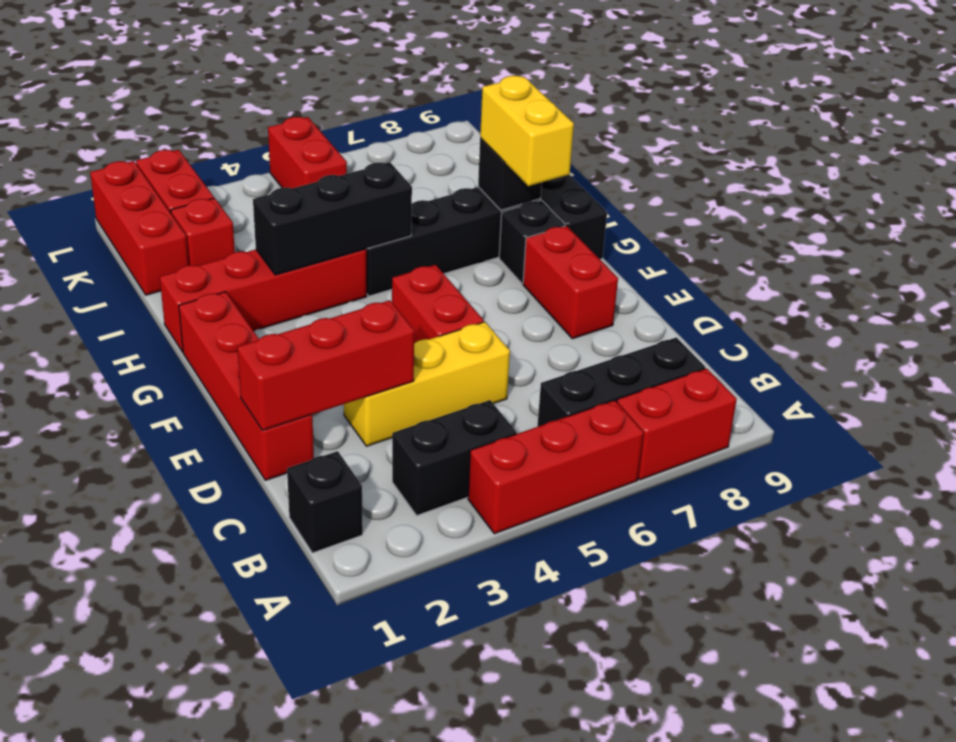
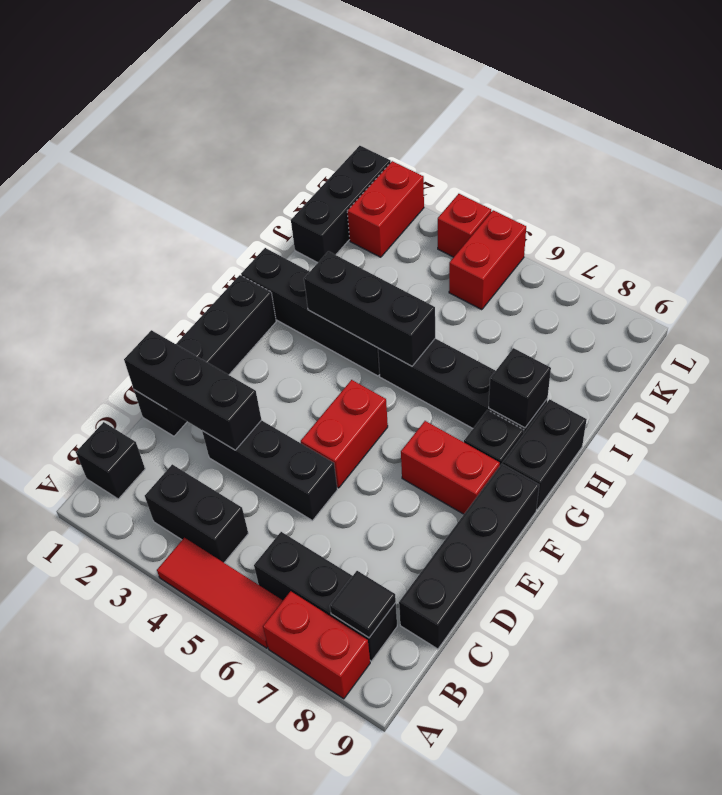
red 1x3 brick [468,400,644,534] -> red 1x3 tile [157,538,283,648]
none -> black 1x1 tile [330,571,396,638]
none -> black 1x4 brick [399,464,539,649]
red 1x4 brick [179,292,314,480] -> black 1x4 brick [134,275,276,436]
red 1x3 brick [237,300,414,430] -> black 1x3 brick [124,330,261,450]
yellow 1x3 brick [344,322,510,446] -> black 1x3 brick [202,420,337,521]
red 1x2 brick [523,226,618,339] -> red 1x2 brick turned to [401,421,500,514]
yellow 1x2 brick [480,76,574,186] -> none
red 1x4 brick [160,249,367,352] -> black 1x4 brick [241,248,380,376]
red 1x3 brick [90,161,189,295] -> black 1x3 brick [291,146,391,263]
red 1x1 brick [171,198,235,266] -> red 1x1 brick moved to [438,194,491,257]

